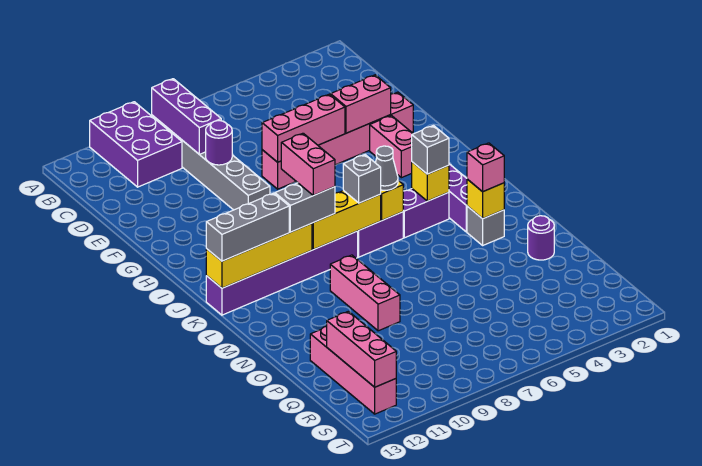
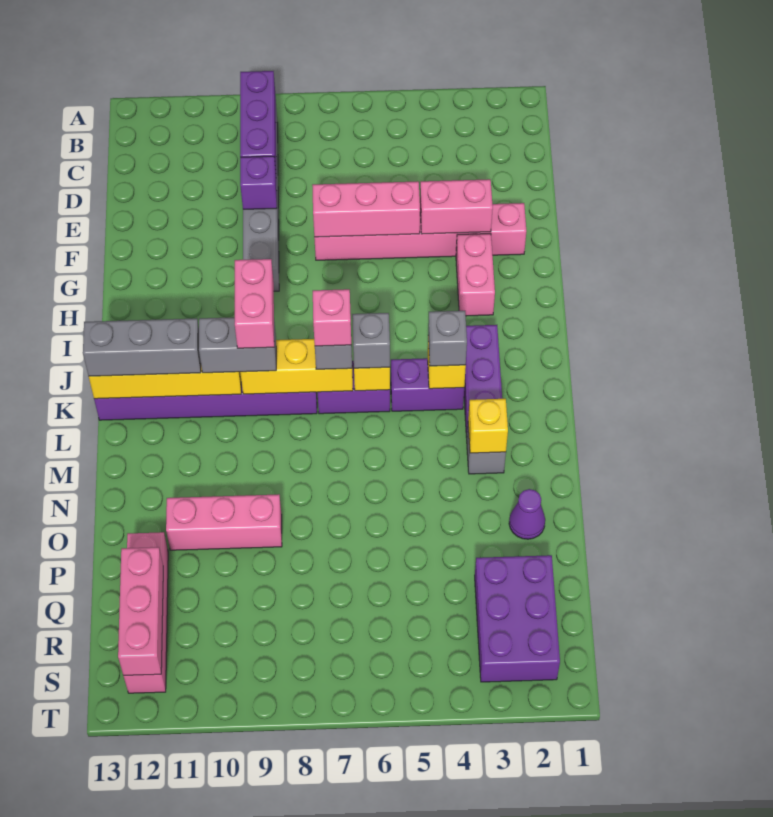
purple 2x3 brick [90,102,182,187] -> purple 2x3 brick moved to [475,555,560,682]
purple 1x1 round brick [206,121,232,165] -> purple 1x1 brick [240,156,277,209]
grey 1x1 cone [375,146,398,190] -> grey 1x1 brick [352,313,390,368]
pink 1x1 brick [467,143,504,192] -> pink 1x1 brick moved to [313,289,351,346]
pink 1x3 brick [330,255,400,331] -> pink 1x3 brick turned to [166,494,282,550]
purple 1x1 round brick [528,216,554,260] -> purple 1x1 cone [509,489,545,539]

